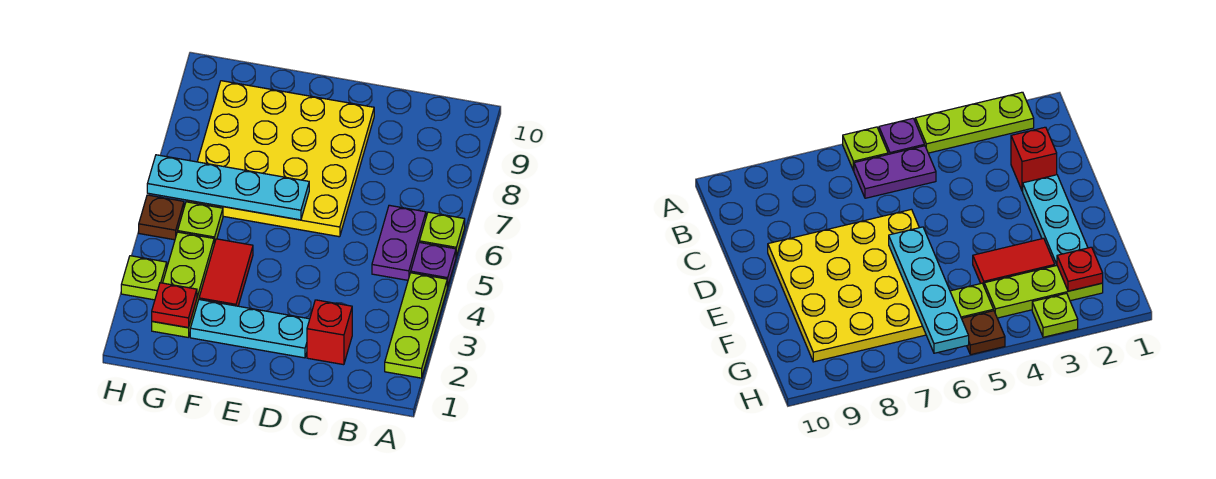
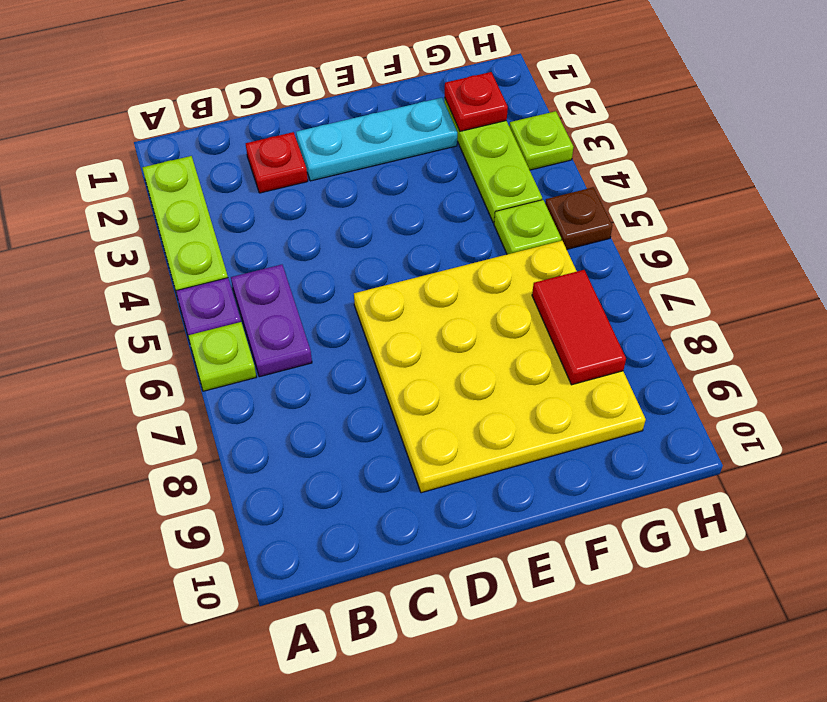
red 1x1 brick [307,300,352,365] -> red 1x1 plate [246,132,308,193]
cyan 1x4 plate [147,155,309,220] -> none
red 1x2 tile [199,239,253,306] -> red 1x2 tile moved to [532,270,626,385]

